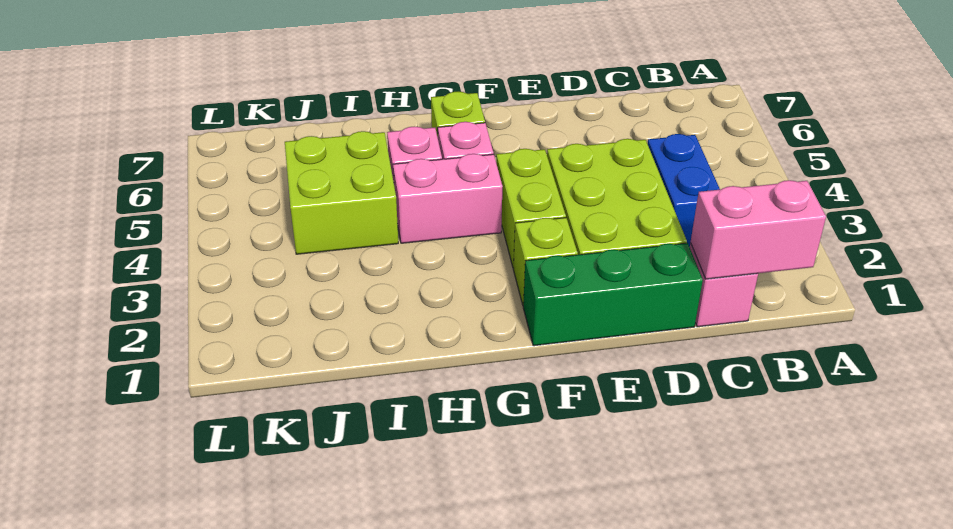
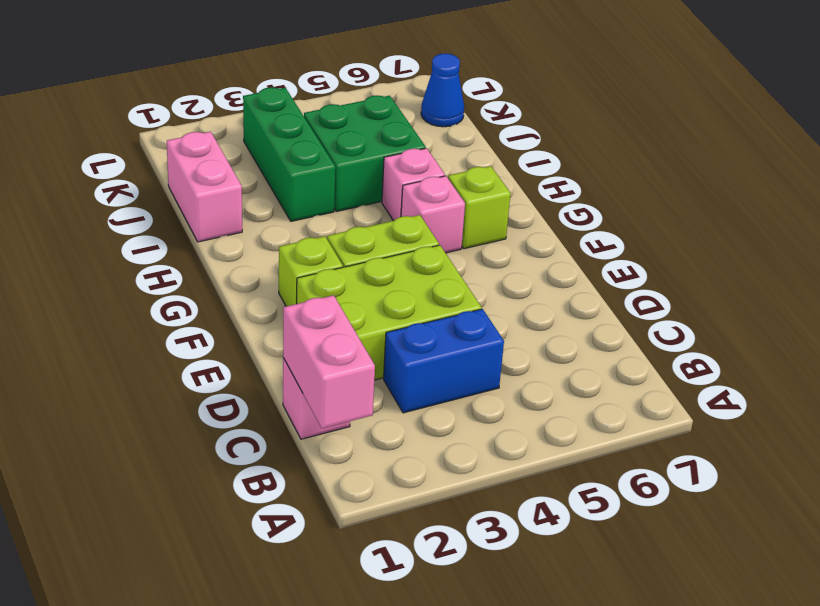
green 1x3 brick [523,243,703,346] -> green 1x3 brick moved to [243,87,335,221]
pink 1x2 brick [393,154,503,243] -> pink 1x2 brick moved to [167,132,242,242]
lime 2x2 brick [285,131,398,254] -> green 2x2 brick [304,95,426,211]
none -> blue 1x1 cone [421,54,464,127]

